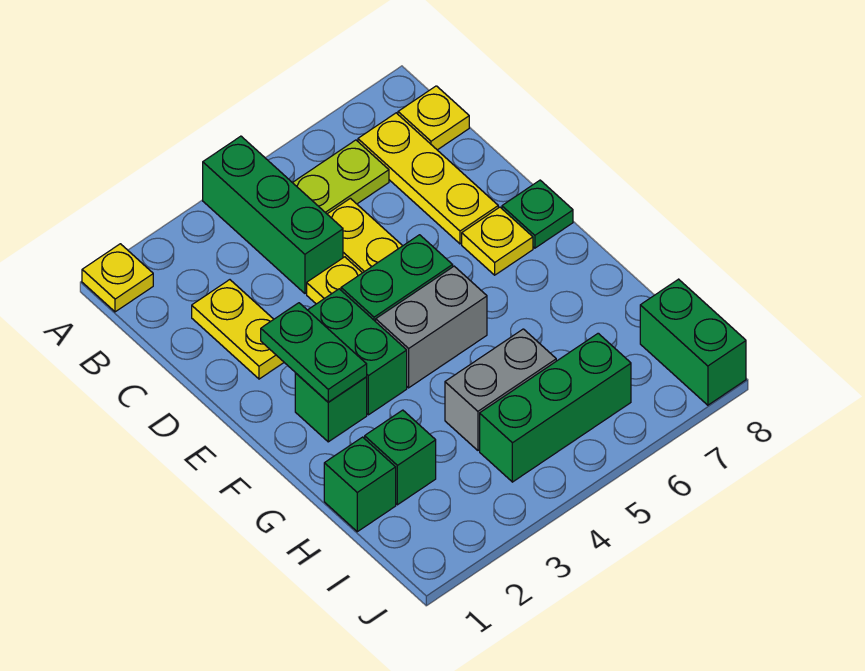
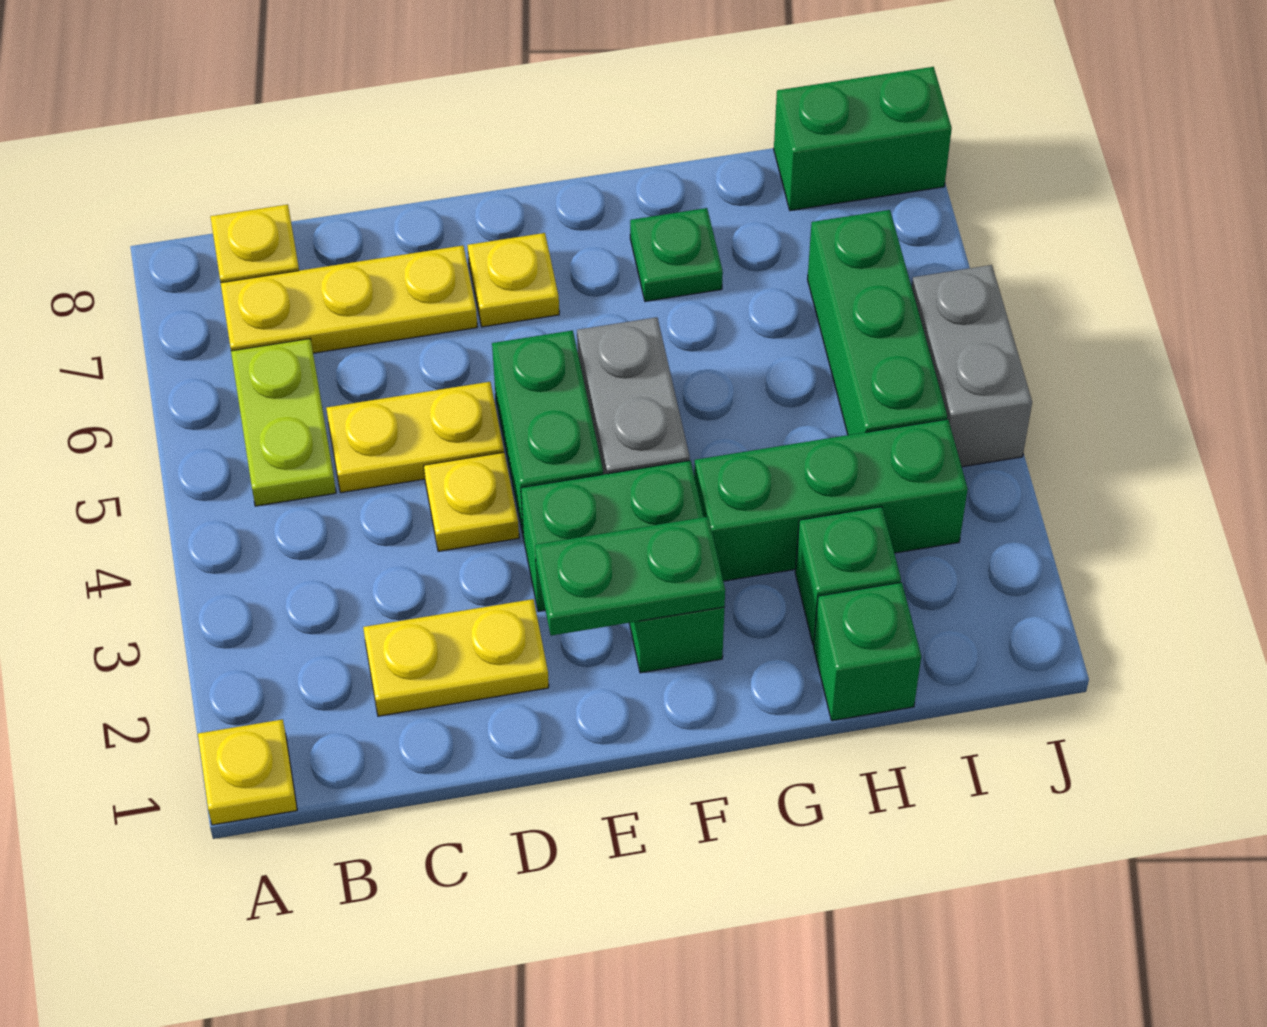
green 1x3 brick [203,136,343,293] -> green 1x3 brick moved to [694,419,968,581]
green 1x1 plate [502,180,573,248] -> green 1x1 plate moved to [630,208,723,301]
grey 1x2 brick [445,329,556,450] -> grey 1x2 brick moved to [912,265,1032,467]

